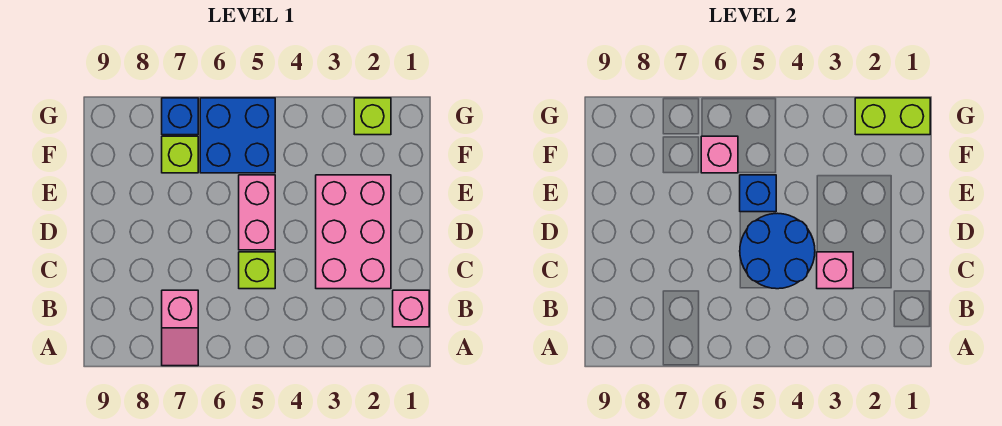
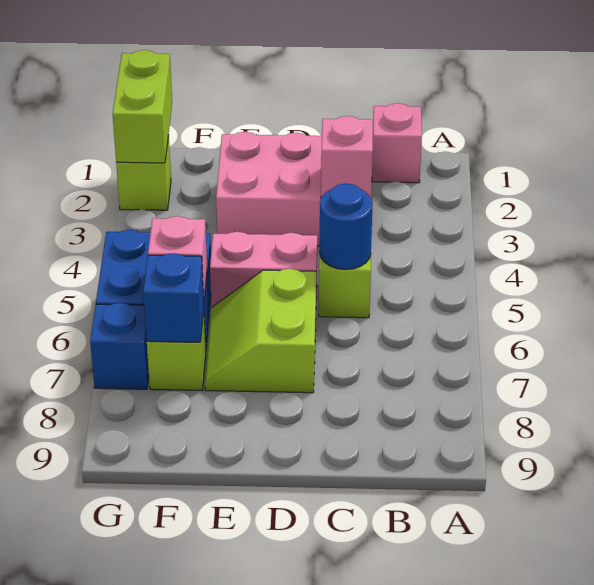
pink 1x2 slope [162,290,198,366] -> none
blue 2x2 round brick [740,213,815,289] -> blue 1x1 round brick [319,183,373,269]
none -> lime 2x2 slope [205,269,316,393]
blue 1x1 brick [740,175,776,212] -> blue 1x1 brick moved to [143,253,204,342]

